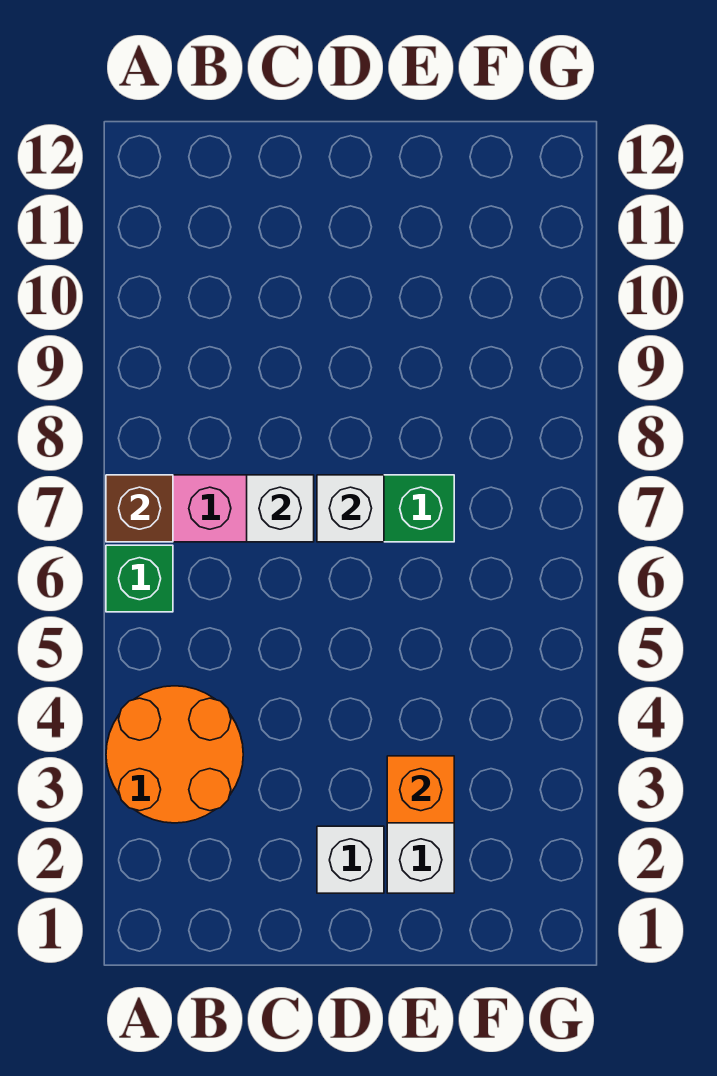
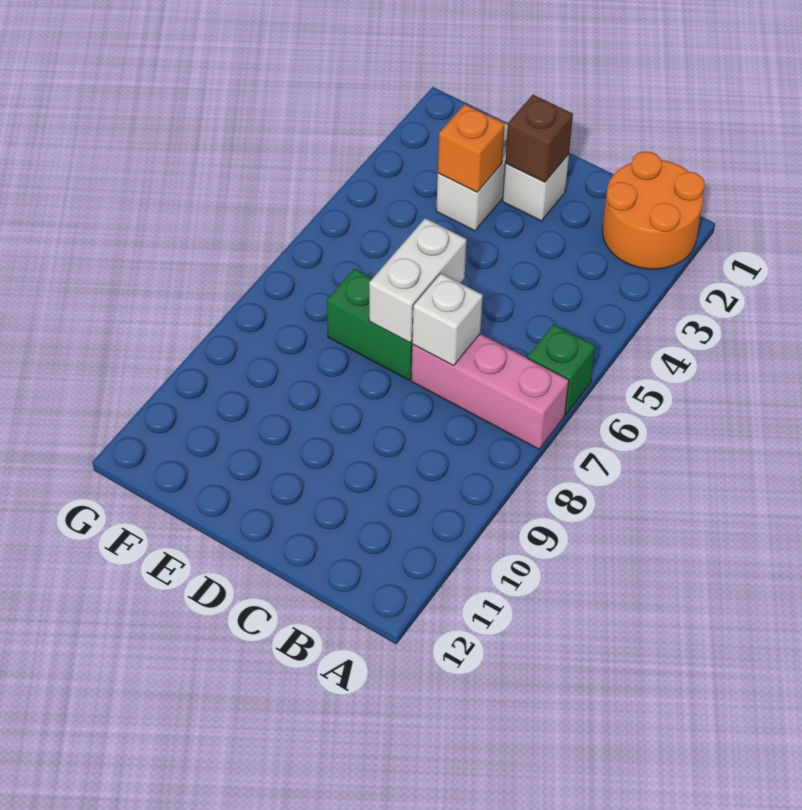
orange 2x2 round brick [106,686,243,823] -> orange 2x2 round brick moved to [602,151,704,269]
brown 1x1 brick [106,475,173,542] -> brown 1x1 brick moved to [505,95,573,182]
white 1x1 brick [317,475,384,542] -> white 1x2 brick [369,218,466,343]

